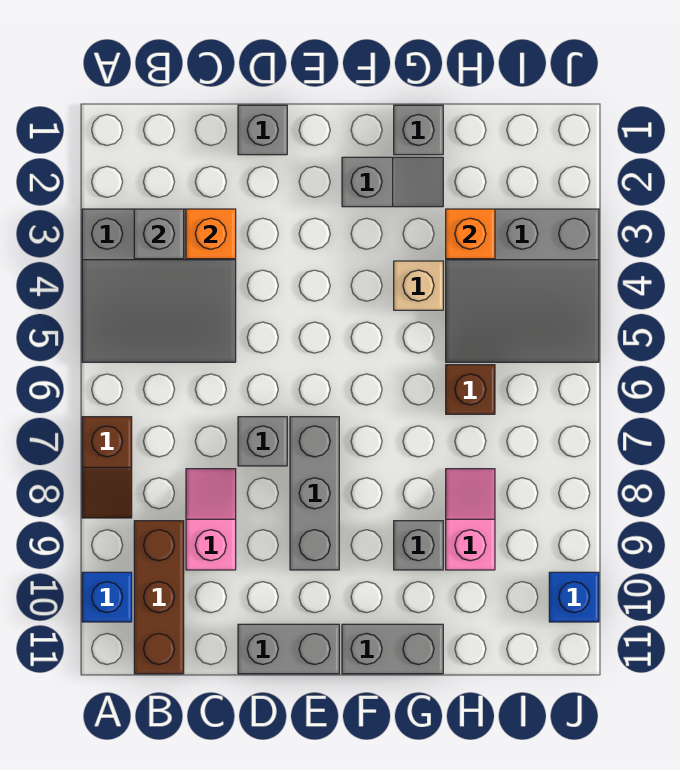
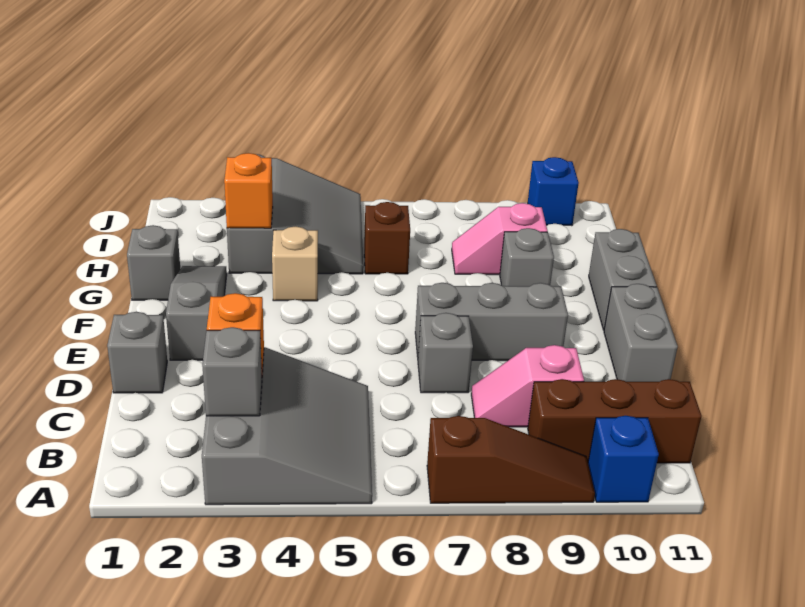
brown 1x2 slope [82,417,132,518] -> brown 1x3 slope [427,416,595,503]
grey 1x2 slope [342,157,443,207] -> grey 1x3 slope [166,266,227,360]

